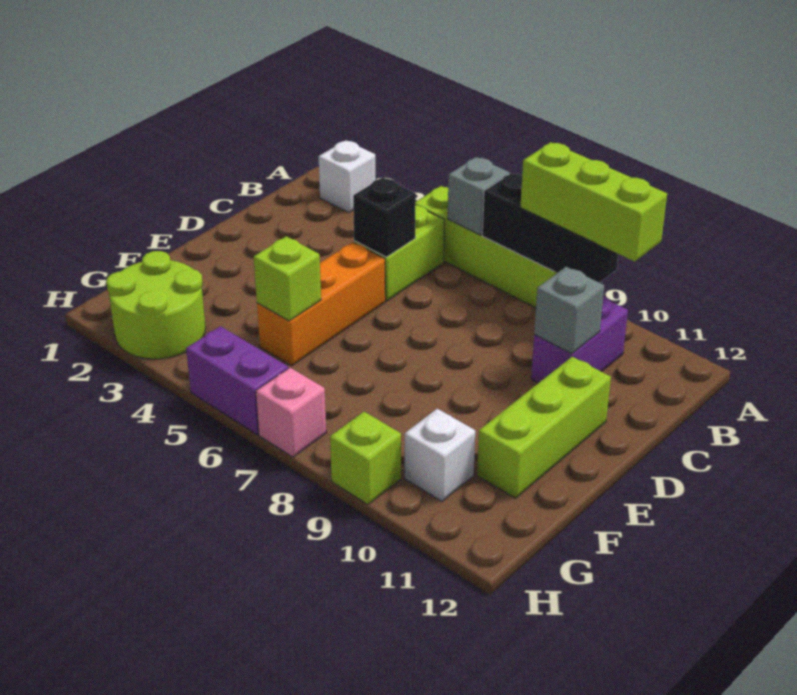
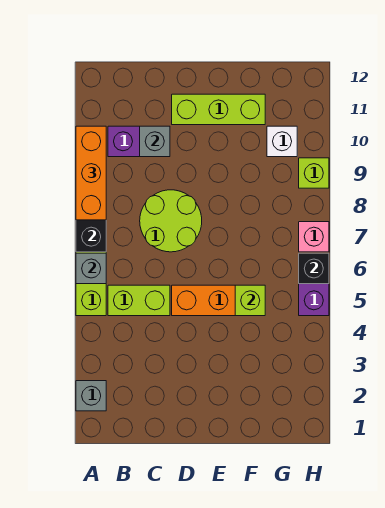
white 1x1 brick [319,140,376,213] -> grey 1x1 brick [76,381,106,411]
lime 1x3 brick [520,142,667,261] -> orange 1x3 brick [76,126,106,220]
black 1x1 brick [353,177,416,257] -> black 1x1 brick moved to [299,253,329,284]
lime 2x2 round brick [106,251,206,359] -> lime 2x2 round brick moved to [140,190,202,252]

